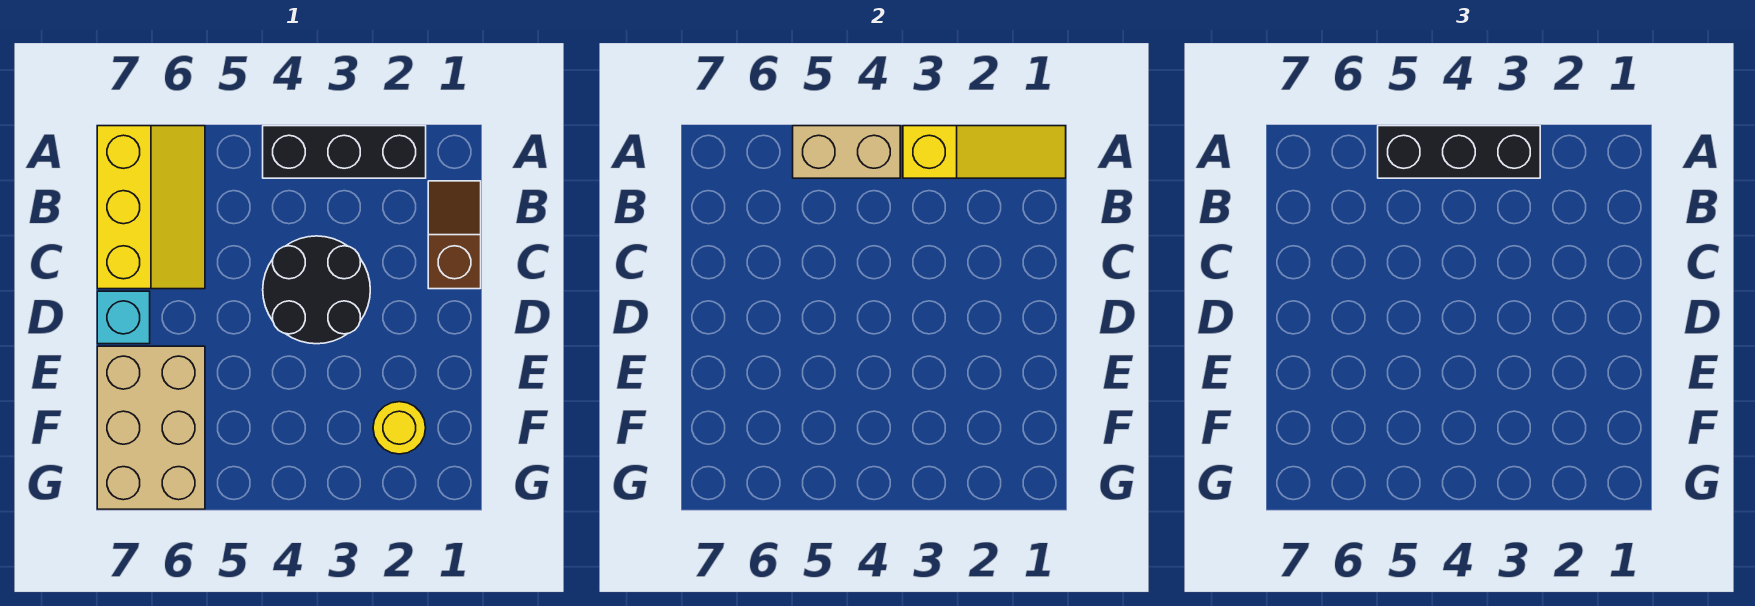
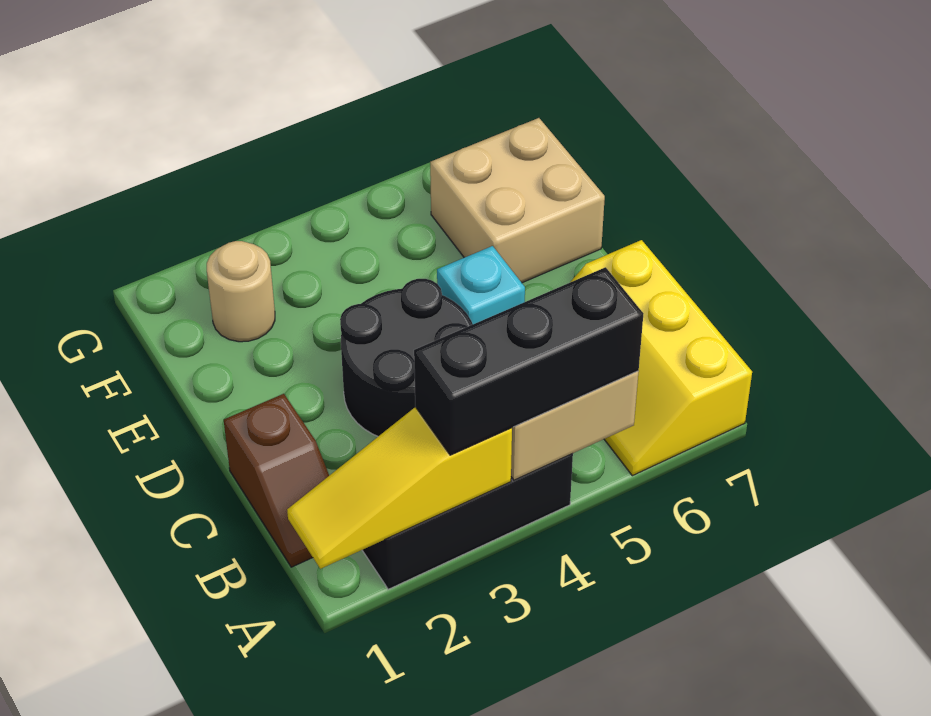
cyan 1x1 brick [97,291,150,344] -> cyan 1x1 brick moved to [437,246,525,324]
tan 2x3 brick [97,346,205,509] -> tan 2x2 brick [430,118,605,283]
yellow 1x1 round brick [373,402,426,454] -> tan 1x1 round brick [207,241,275,342]

